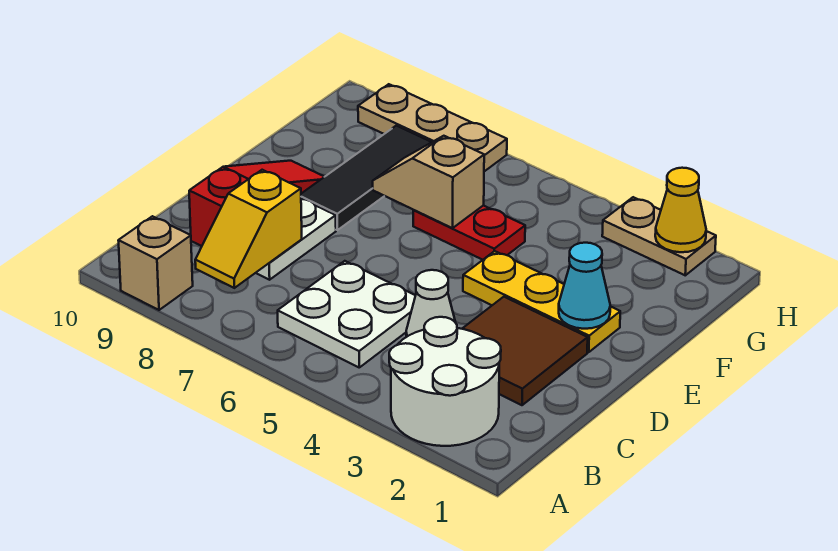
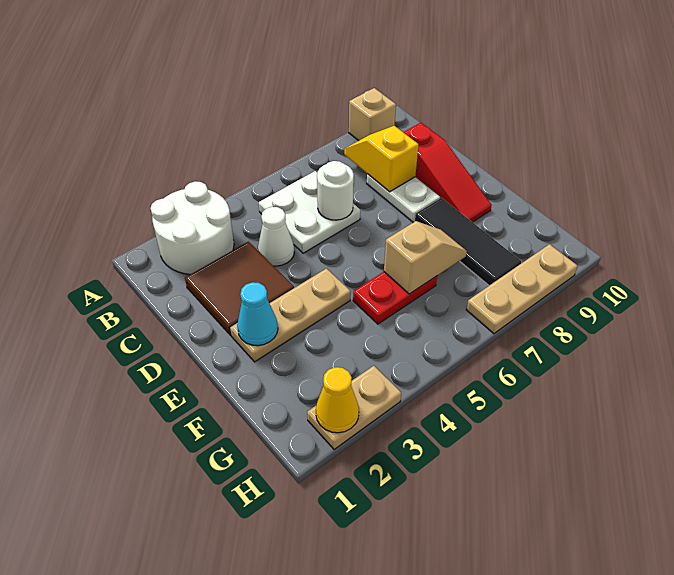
none -> white 1x1 round brick [317,161,354,220]
yellow 1x3 plate [463,251,620,352] -> tan 1x3 plate [230,268,351,362]

